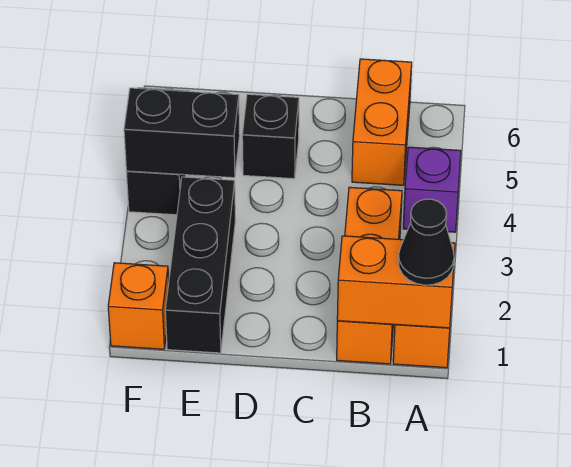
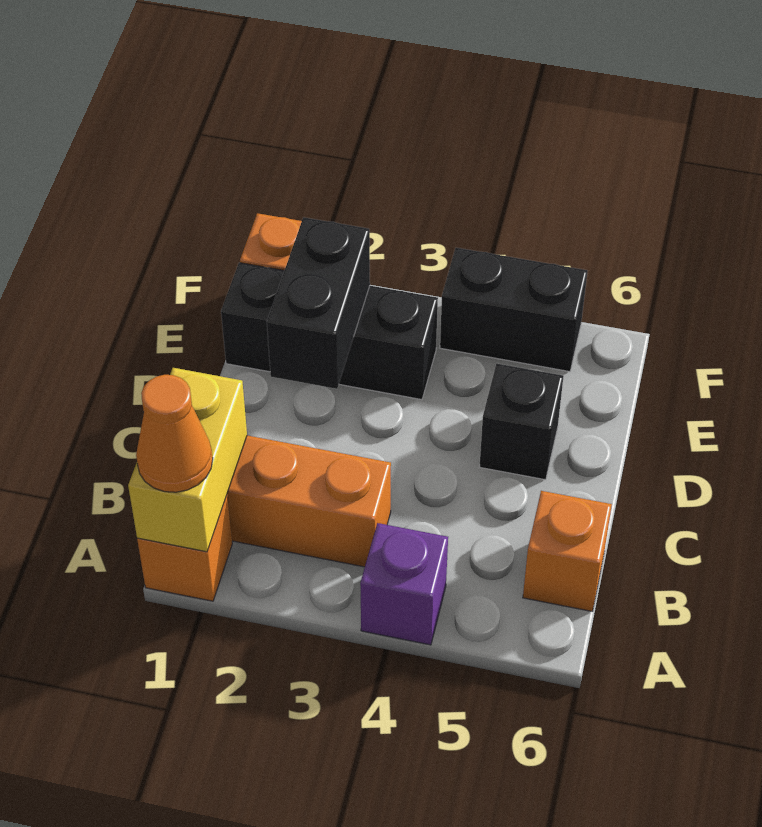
orange 1x2 brick [337,236,455,328] -> yellow 1x2 brick [128,368,247,552]
black 1x1 cone [398,199,454,285] -> orange 1x1 cone [136,375,213,492]
orange 1x2 brick [352,59,412,185] -> orange 1x1 brick [523,491,612,611]
black 1x2 brick [124,88,240,178] -> black 1x2 brick moved to [267,217,370,389]

